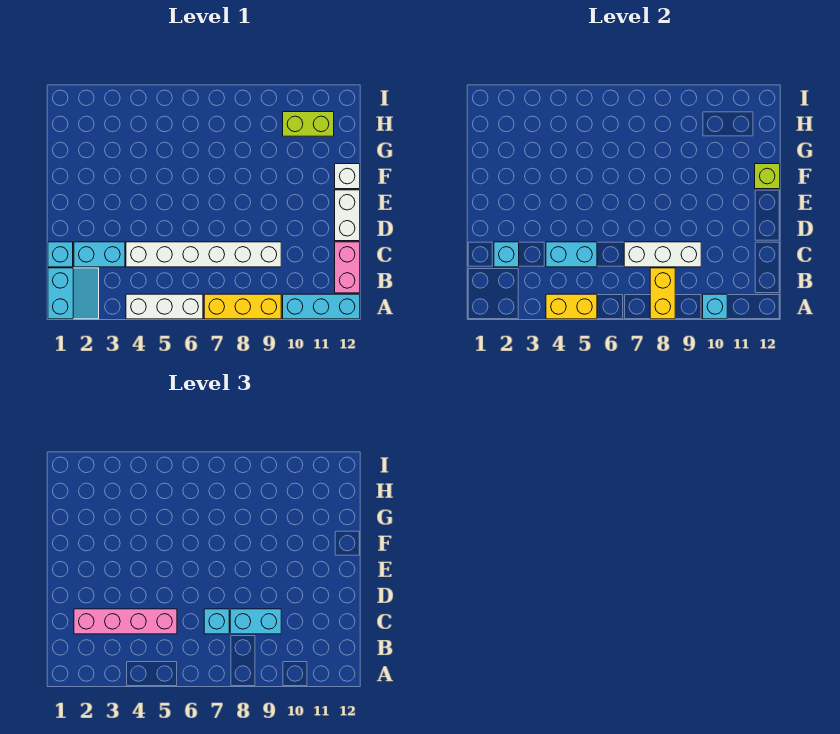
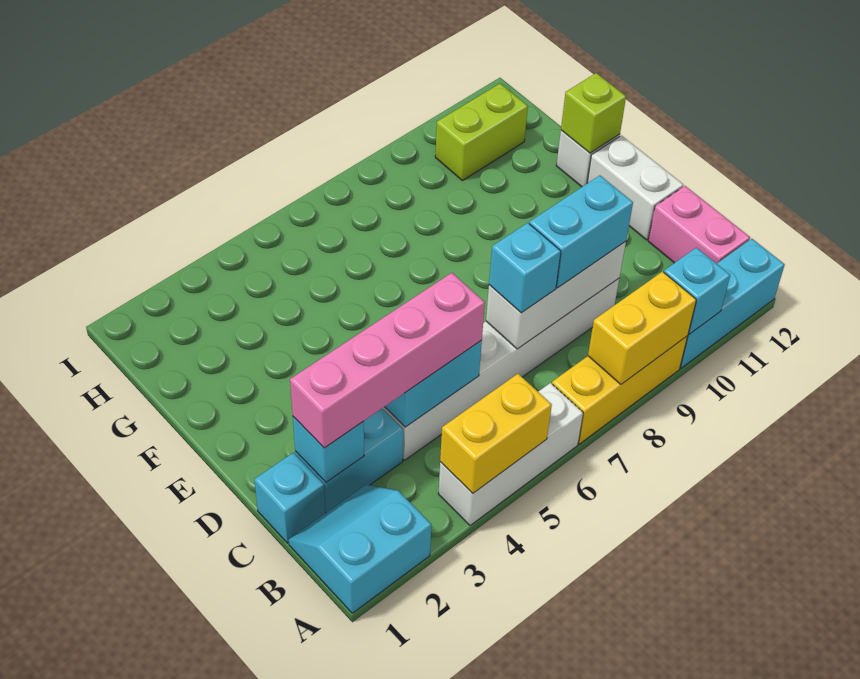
cyan 2x2 slope [48,268,99,319] -> cyan 2x2 slope turned to [289,485,431,613]
yellow 1x2 brick [650,268,675,319] -> yellow 1x2 brick turned to [588,272,696,385]

